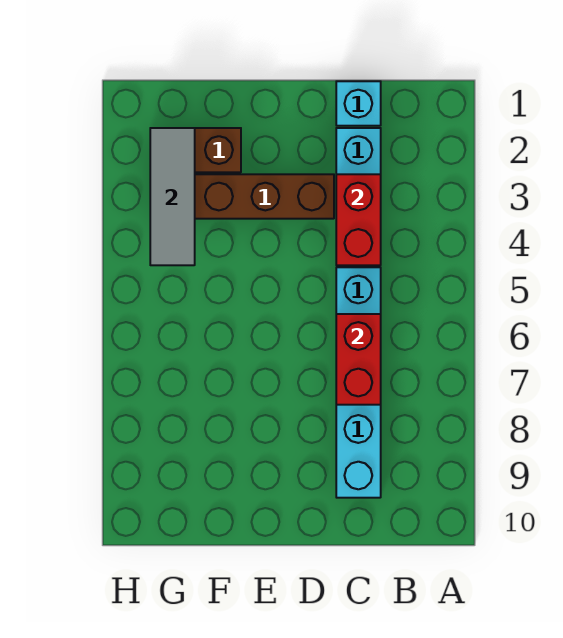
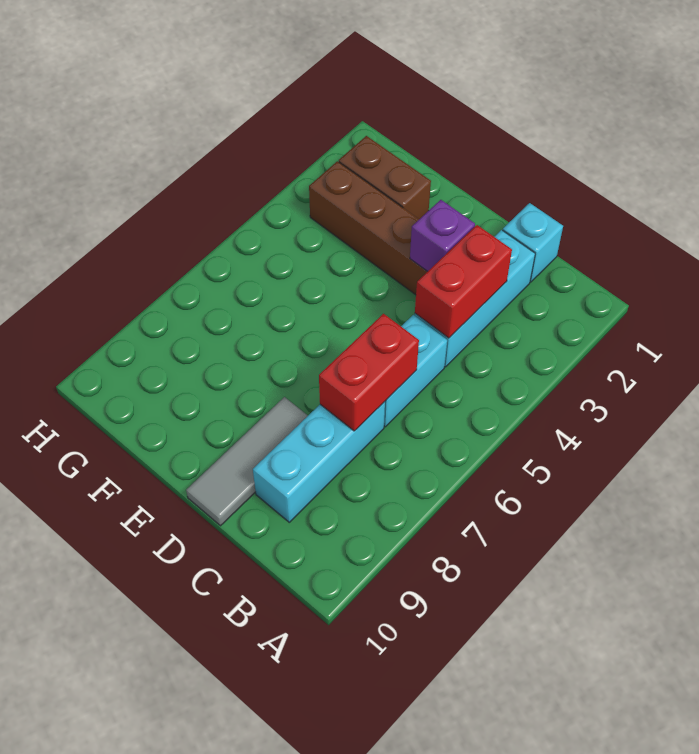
none -> purple 1x1 brick [410,200,475,271]
grey 1x3 tile [150,128,195,265] -> grey 1x3 tile moved to [186,397,308,526]

